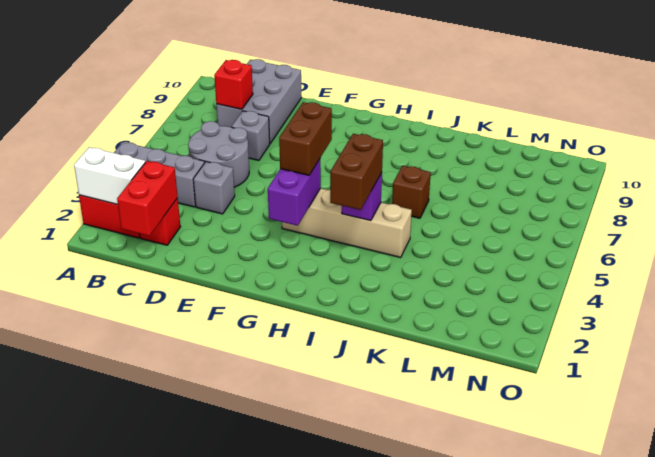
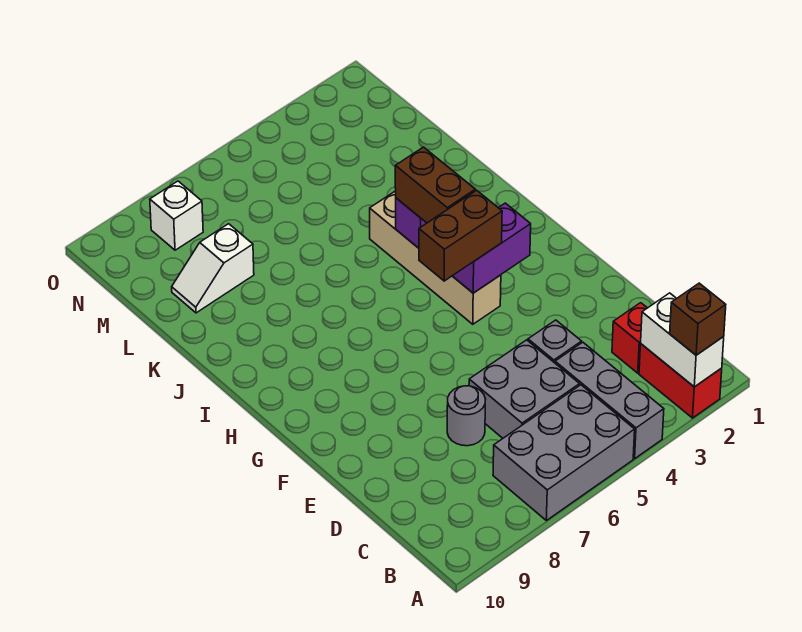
red 1x2 brick [117,161,178,236] -> none
grey 2x2 round brick [188,121,249,187] -> grey 2x2 brick [469,340,580,438]
grey 2x3 brick [216,59,302,143] -> grey 2x3 brick moved to [493,385,635,521]
red 1x1 brick [214,60,253,109] -> none
grey 1x1 brick [231,111,270,160] -> grey 1x1 round brick [447,386,486,446]
brown 1x2 brick [330,134,383,210] -> brown 1x2 brick turned to [395,147,475,223]
brown 1x1 brick [392,166,431,218] -> brown 1x1 brick moved to [670,283,726,355]
none -> white 1x2 slope [172,224,254,313]
none -> white 1x1 brick [150,181,203,250]

